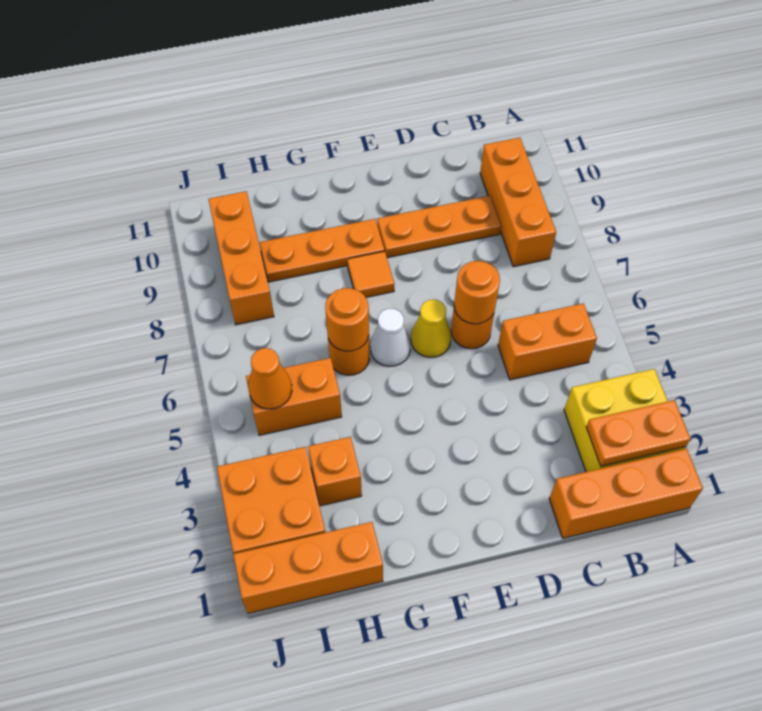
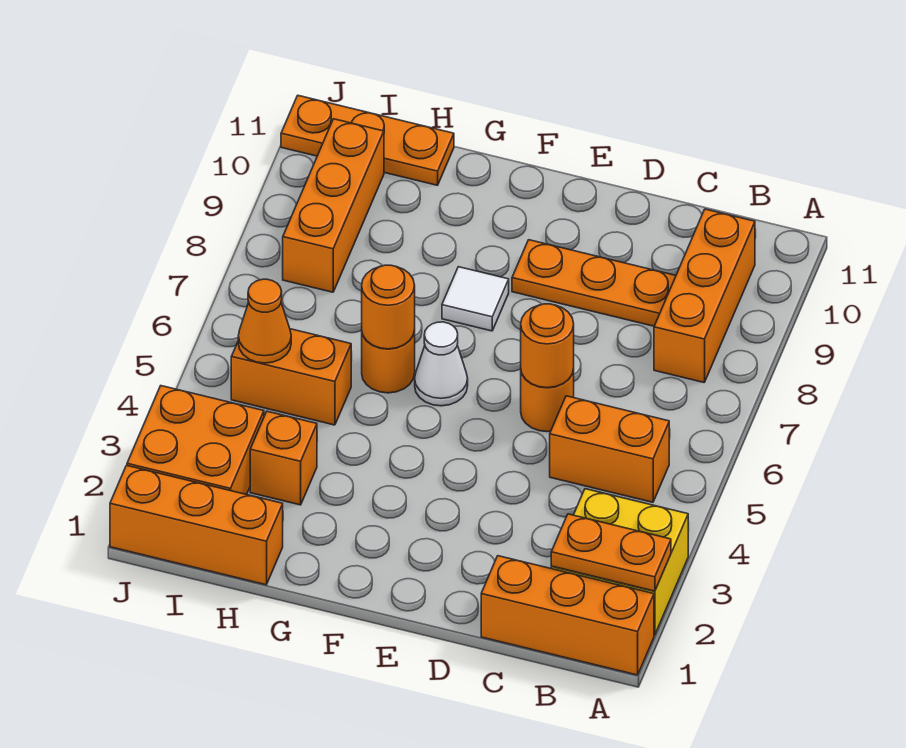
yellow 1x1 cone [411,300,451,357] -> none
orange 1x1 tile [347,251,394,297] -> white 1x1 tile [442,267,509,331]
orange 1x3 plate [260,219,385,282] -> orange 1x3 plate moved to [281,96,454,185]

